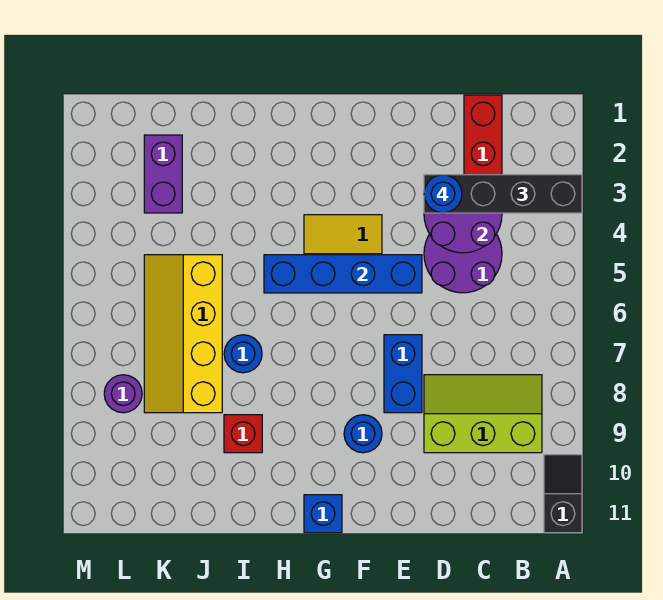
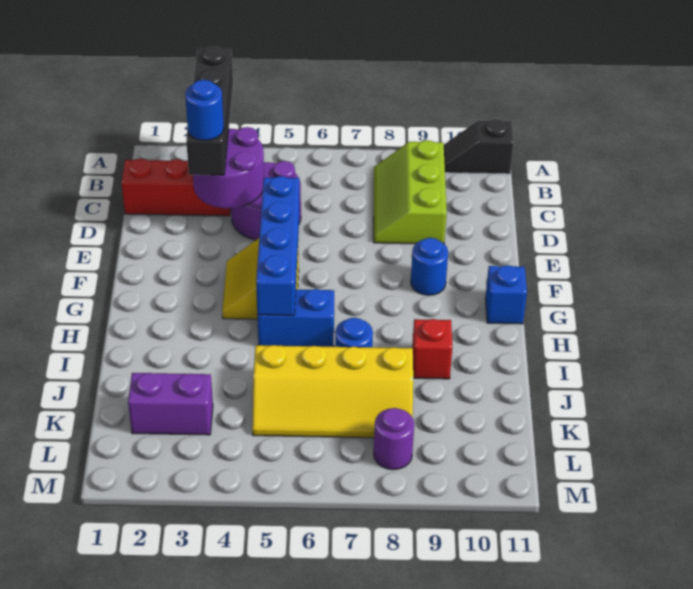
blue 1x2 brick [384,335,422,413] -> blue 1x2 brick moved to [257,289,334,347]

